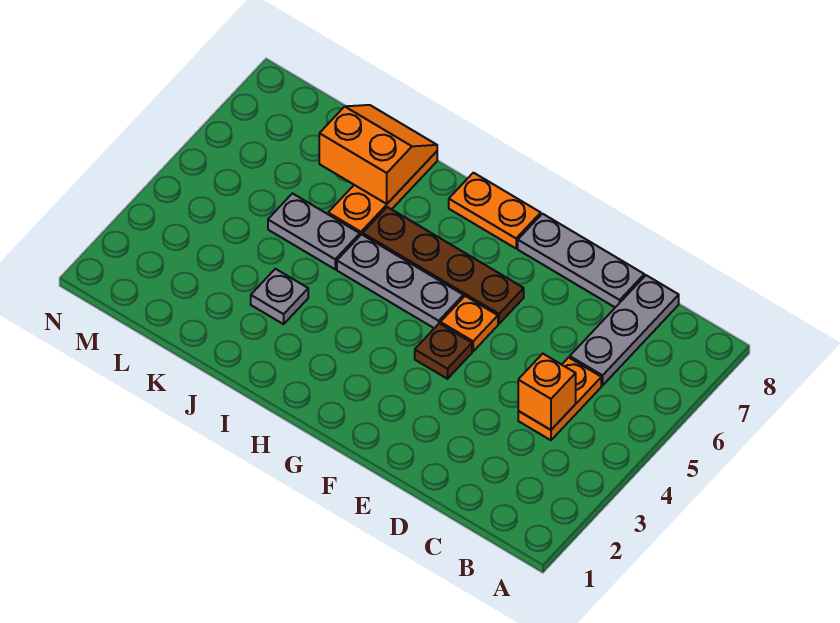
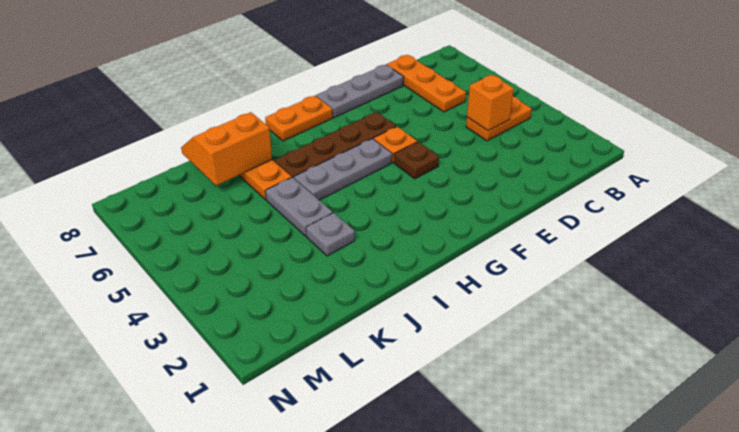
orange 1x2 plate [518,357,601,440] -> orange 1x2 plate turned to [466,97,531,141]
grey 1x3 plate [570,275,679,385] -> orange 1x3 plate [387,55,466,112]
grey 1x2 plate [268,194,360,269] -> grey 1x2 plate turned to [265,177,333,236]

